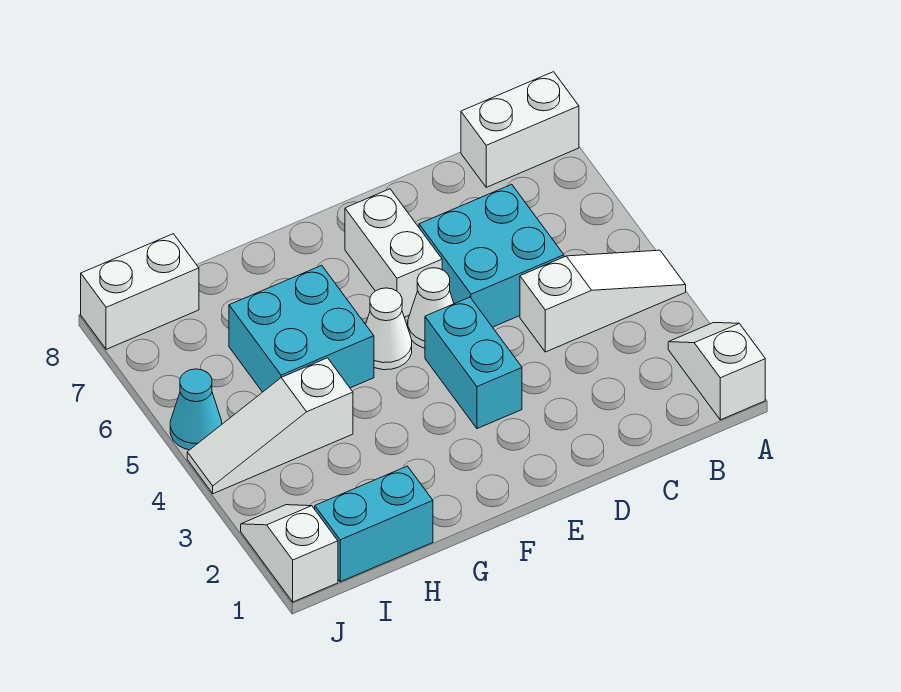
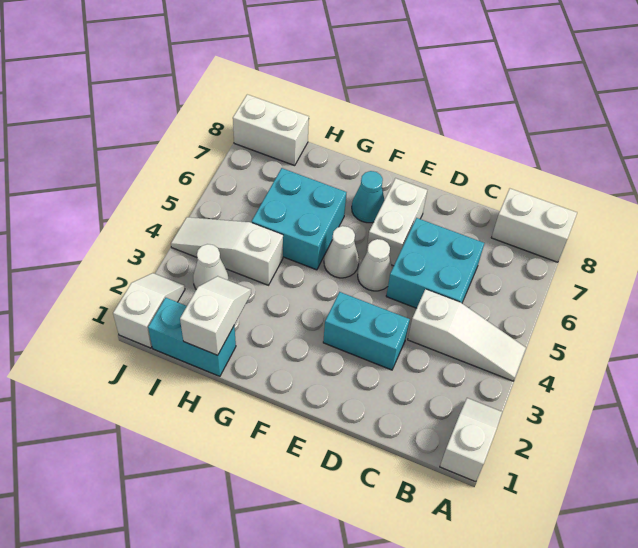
cyan 1x2 brick [425,297,522,429] -> cyan 1x2 brick turned to [323,292,410,370]
none -> white 1x2 slope [180,276,251,355]
none -> white 1x1 cone [193,244,228,289]
cyan 1x1 cone [170,369,222,450] -> cyan 1x1 cone moved to [352,171,385,223]

